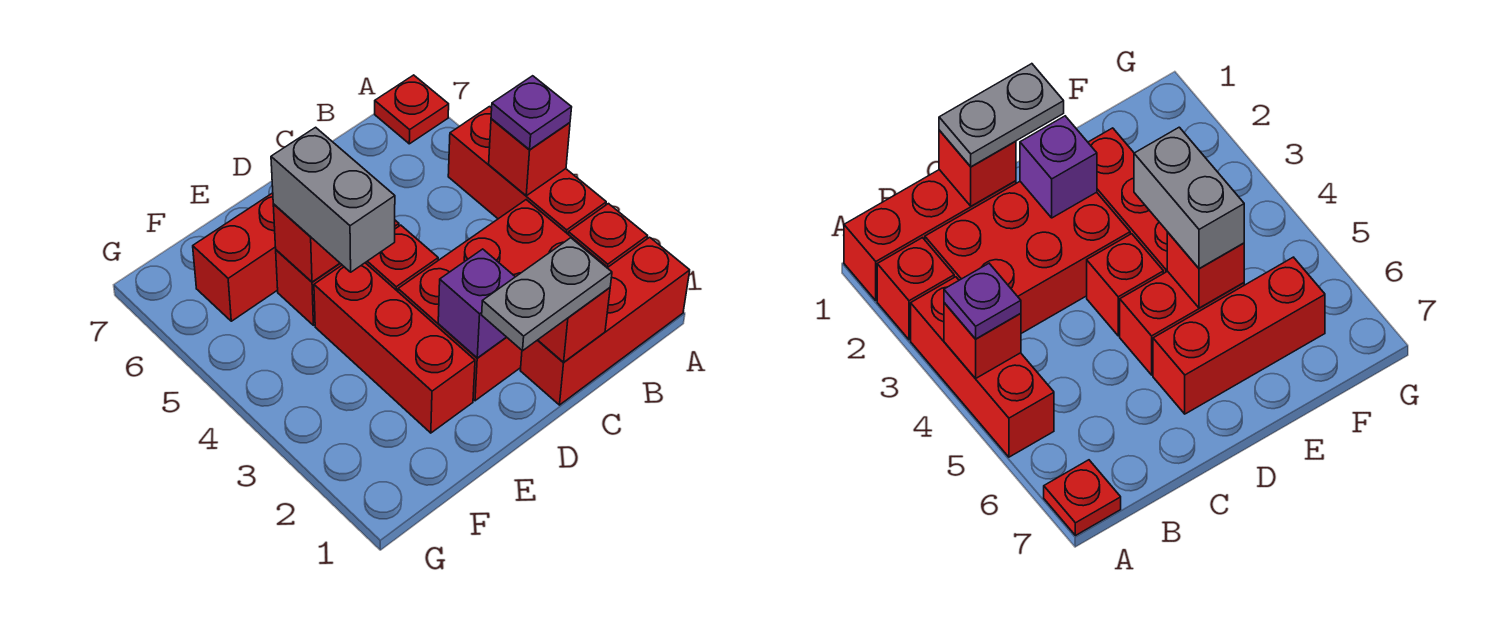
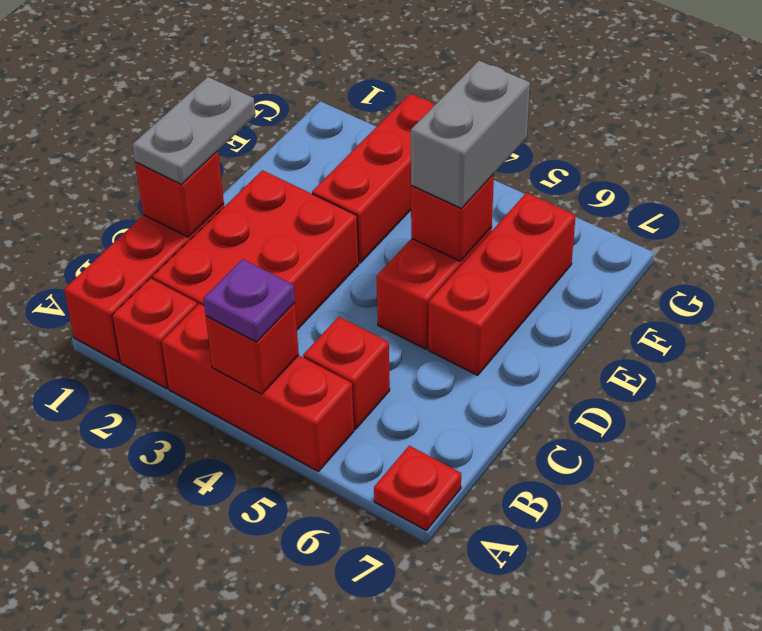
purple 1x1 brick [438,249,515,358] -> none
red 1x1 brick [365,225,438,291] -> red 1x1 brick moved to [303,317,390,429]
red 1x3 brick [314,263,475,433] -> red 1x3 brick turned to [312,94,435,263]
grey 1x2 brick [271,127,395,272] -> grey 1x2 brick turned to [411,61,530,209]

